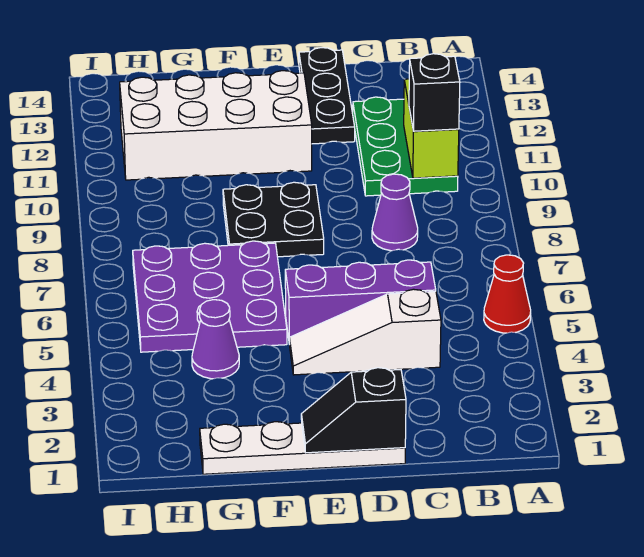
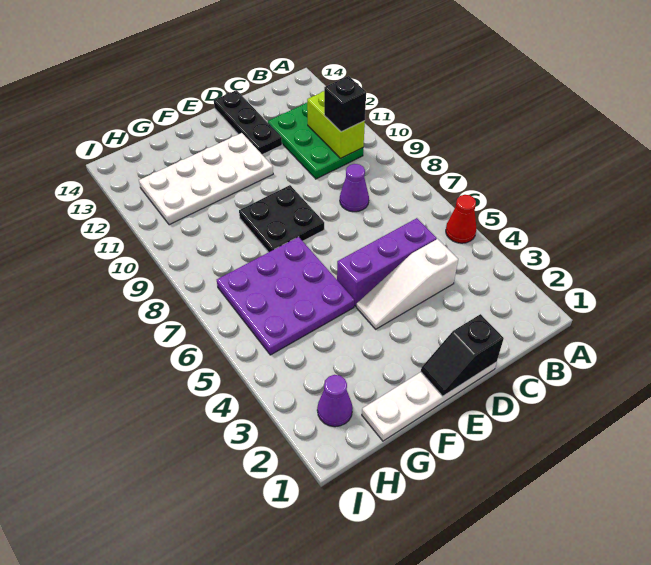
white 2x4 brick [120,71,312,180] -> white 2x4 plate [139,133,273,225]
purple 1x1 cone [192,300,239,379] -> purple 1x1 cone moved to [317,375,353,427]

